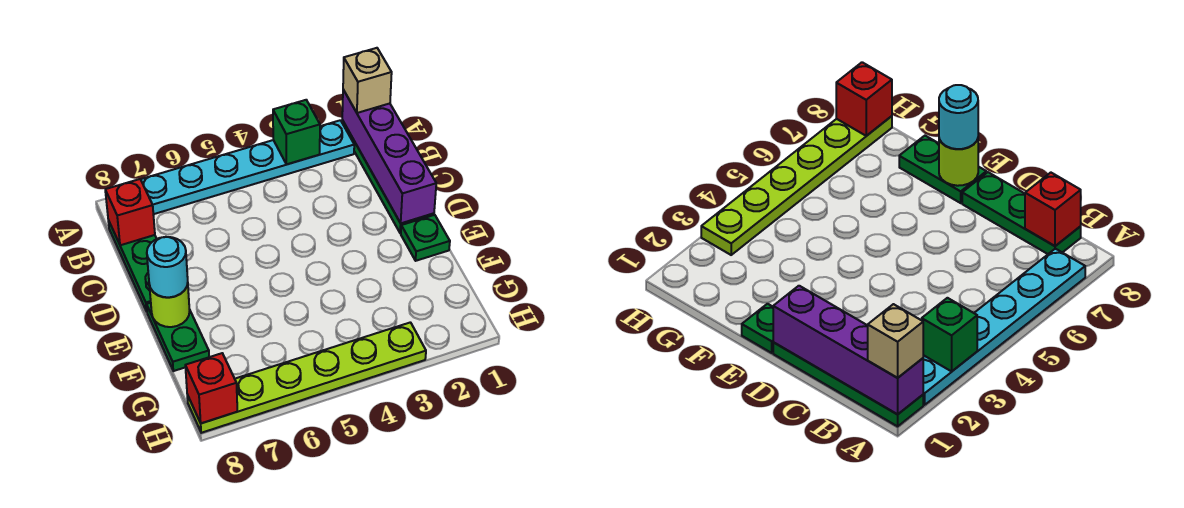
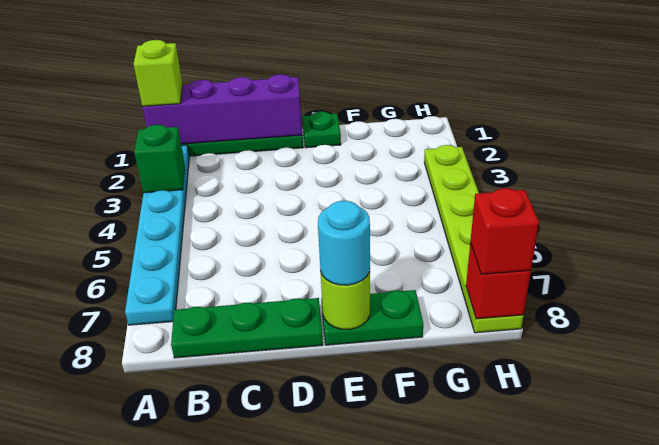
tan 1x1 brick [343,48,392,113] -> lime 1x1 brick [134,40,183,106]
red 1x1 brick [105,179,155,245] -> red 1x1 brick moved to [470,188,539,274]

